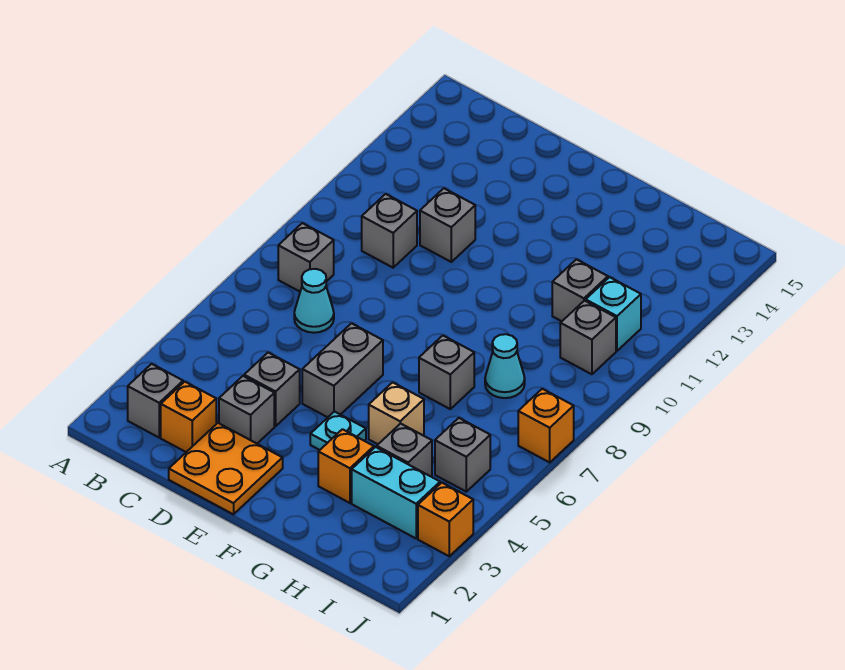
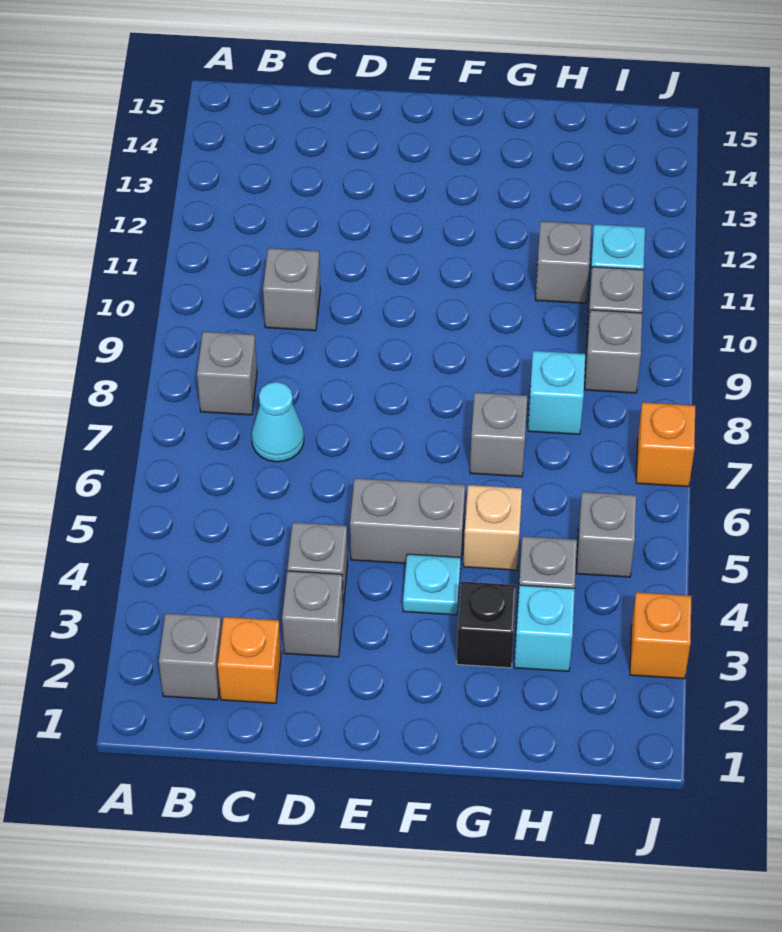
orange 2x2 plate [169,423,283,514] -> none
grey 1x1 brick [420,188,475,262] -> grey 1x1 brick moved to [585,310,642,393]
grey 1x2 brick [302,323,383,417] -> grey 1x2 brick turned to [350,478,465,563]
orange 1x1 brick [318,429,374,503] -> black 1x1 brick [457,582,516,668]
cyan 1x2 brick [352,447,440,538] -> cyan 1x1 brick [514,585,575,671]
cyan 1x1 cone [485,334,525,398] -> cyan 1x1 brick [528,351,585,434]

